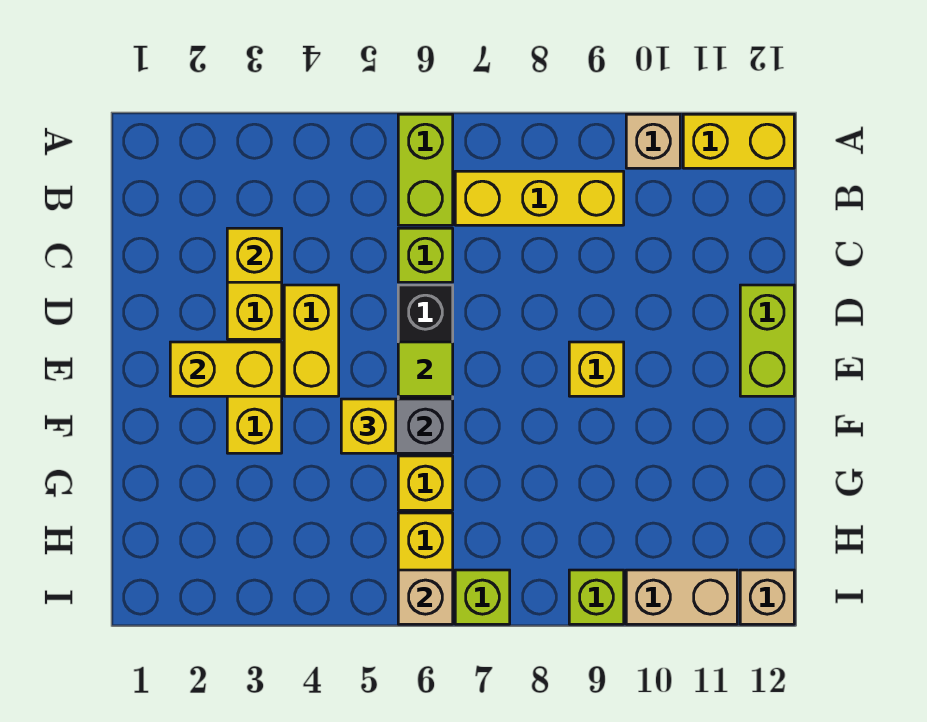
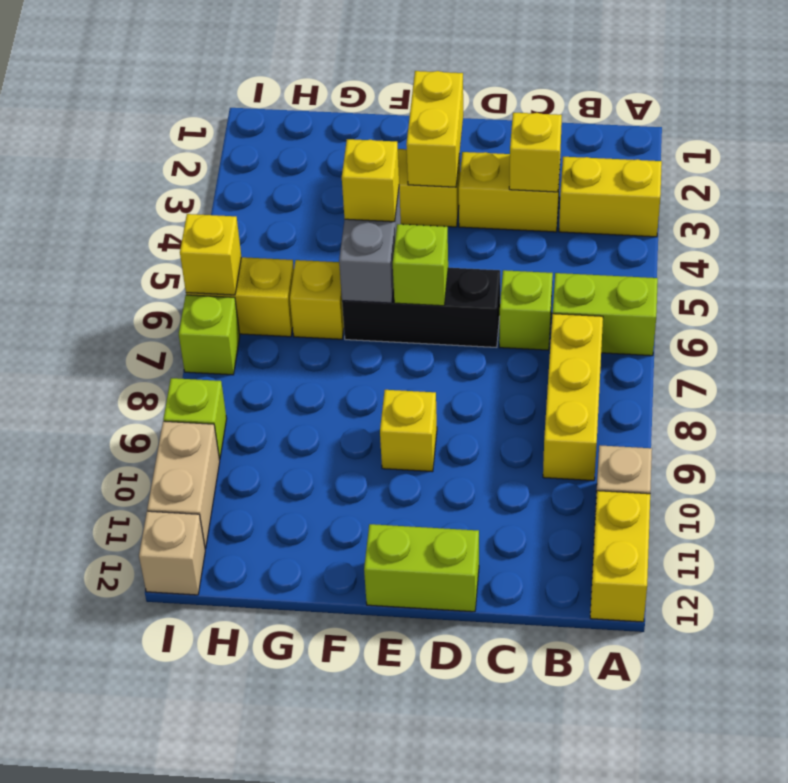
yellow 1x2 brick [284,285,339,396] -> yellow 1x2 brick moved to [559,157,662,237]
lime 1x1 tile [398,342,453,396] -> lime 1x1 brick [393,224,448,306]
tan 1x1 brick [398,570,453,624] -> yellow 1x1 brick [180,214,241,295]

